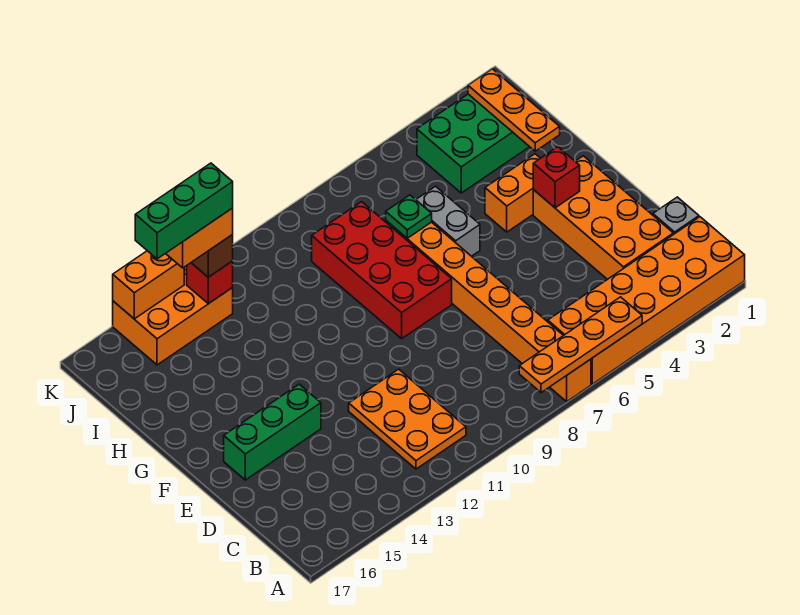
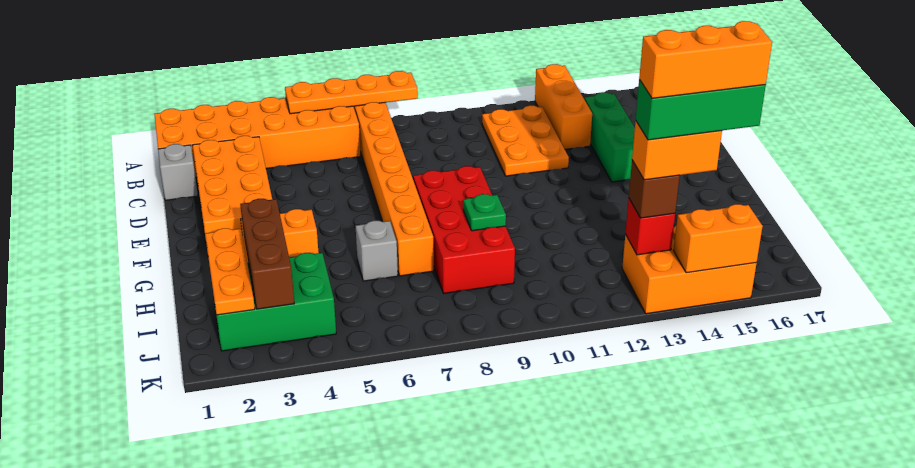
none -> orange 1x3 brick [535,64,592,149]
green 1x3 brick [224,384,321,480] -> green 1x3 brick turned to [585,92,635,182]
red 1x1 brick [533,147,580,208] -> none
grey 1x2 brick [416,186,480,256] -> grey 1x1 brick [356,221,398,281]
none -> brown 1x3 brick [240,199,294,309]
green 1x1 plate [386,195,432,238] -> green 1x1 plate moved to [463,194,506,231]
none -> orange 1x3 brick [639,21,772,98]

